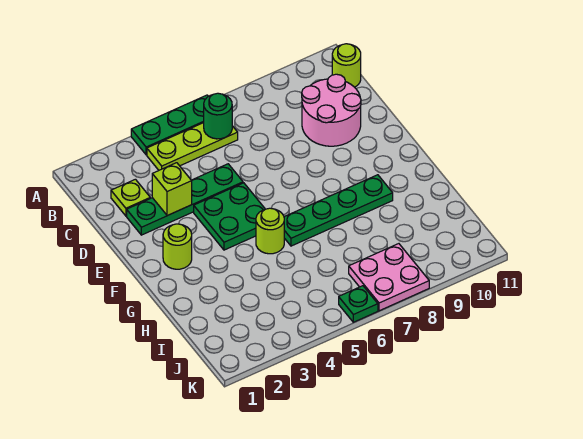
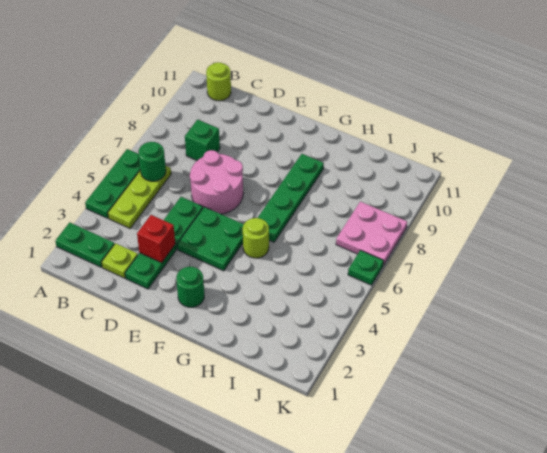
none -> green 1x2 plate [55,222,114,267]
none -> green 1x1 brick [185,120,220,161]
pink 2x2 round brick [302,74,361,146] -> pink 2x2 round brick moved to [190,150,243,214]
lime 1x1 brick [152,163,192,216] -> red 1x1 brick [137,215,175,263]
lime 1x1 round brick [163,224,192,269] -> green 1x1 round brick [176,267,204,307]

